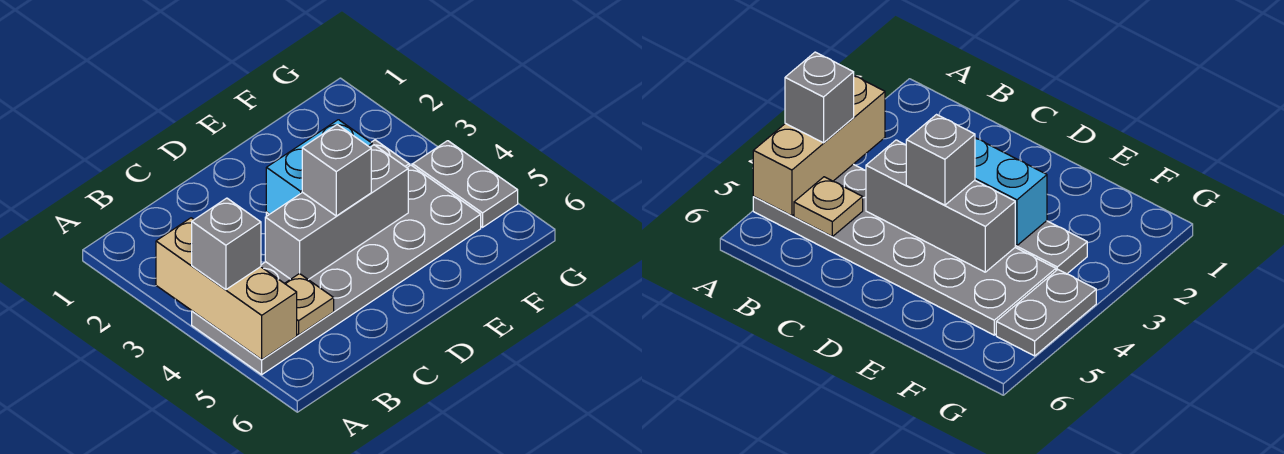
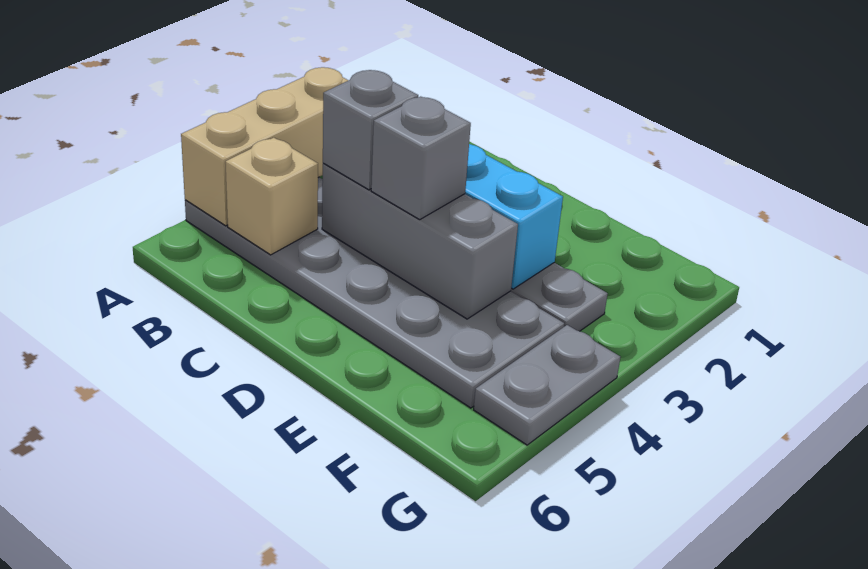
grey 1x1 brick [192,198,261,290] -> grey 1x1 brick moved to [323,70,418,190]
tan 1x1 plate [285,273,334,335] -> tan 1x1 brick [225,138,318,255]

